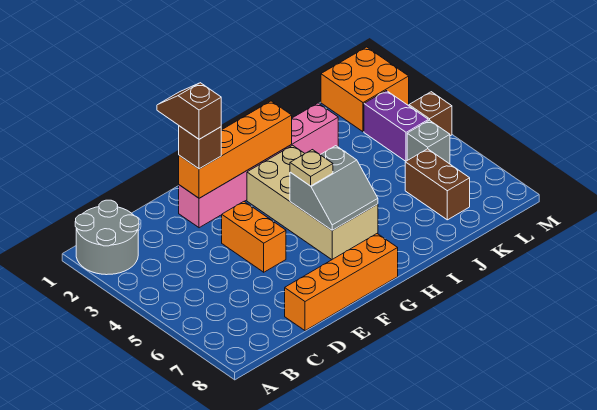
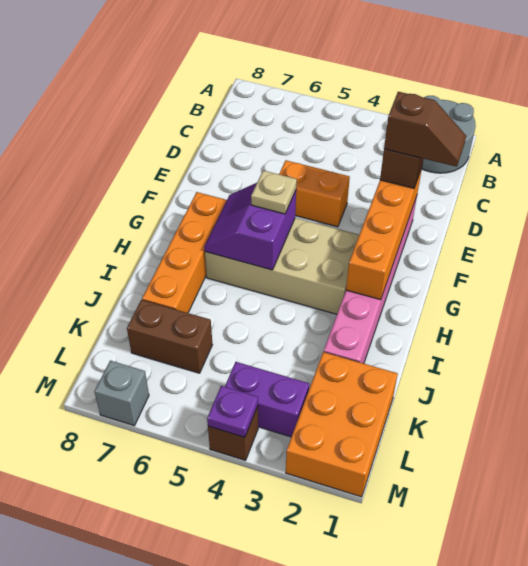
orange 1x4 brick [285,234,398,331] -> orange 1x4 brick moved to [142,192,227,313]
grey 2x2 slope [290,146,378,230] -> purple 2x2 slope [204,183,296,270]
orange 2x2 brick [321,47,409,132] -> orange 2x3 brick [286,352,398,497]
grey 1x1 brick [407,120,450,164] -> grey 1x1 brick moved to [94,361,149,426]
none -> purple 1x1 plate [207,386,258,437]

